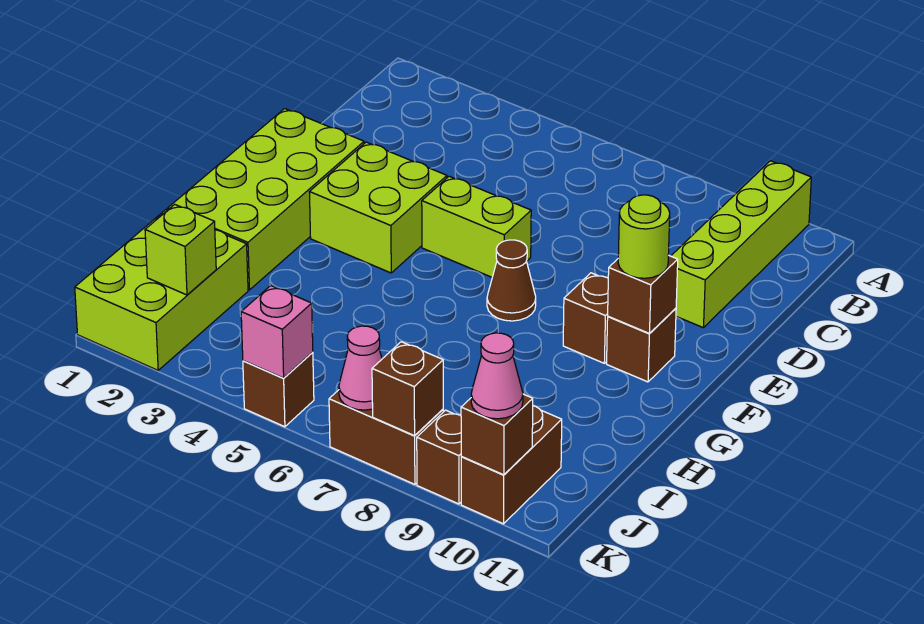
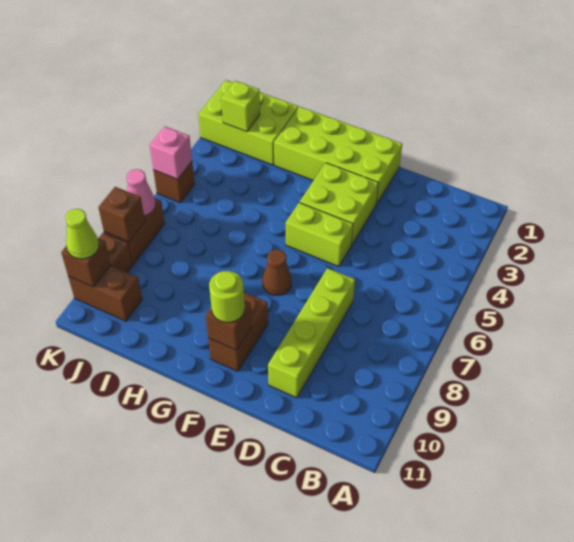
lime 1x4 brick [671,161,811,328] -> lime 1x4 brick turned to [268,268,355,398]
lime 1x2 brick [422,176,531,277] -> lime 1x2 brick turned to [286,202,353,267]
pink 1x1 cone [471,333,523,419] -> lime 1x1 cone [65,209,99,259]

